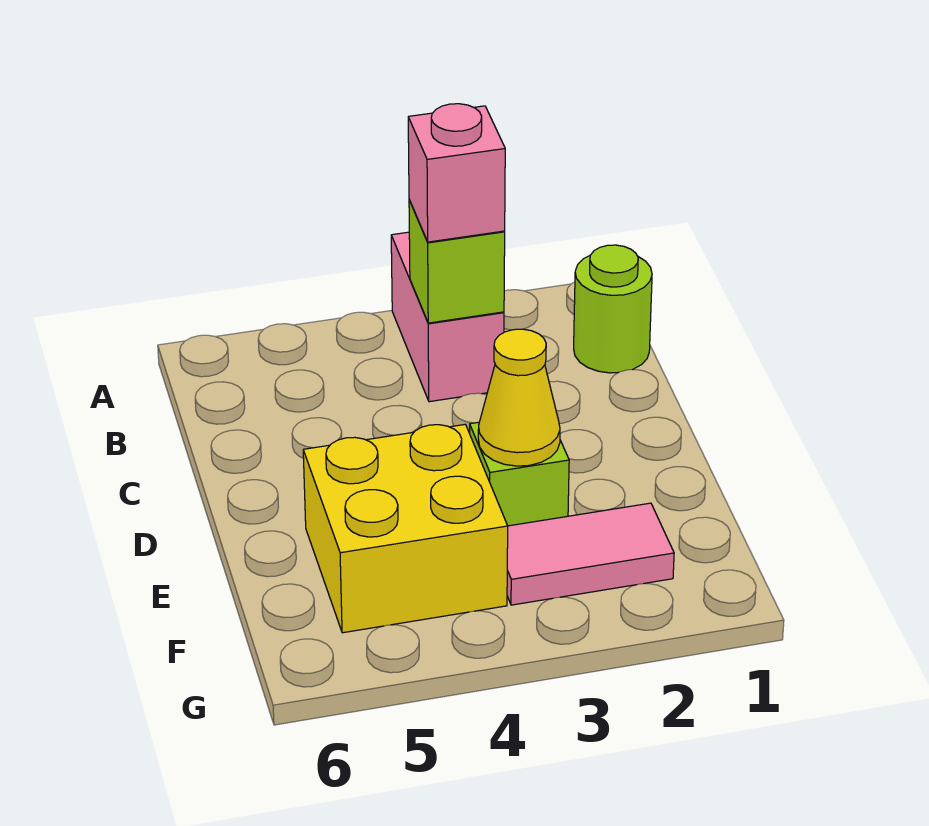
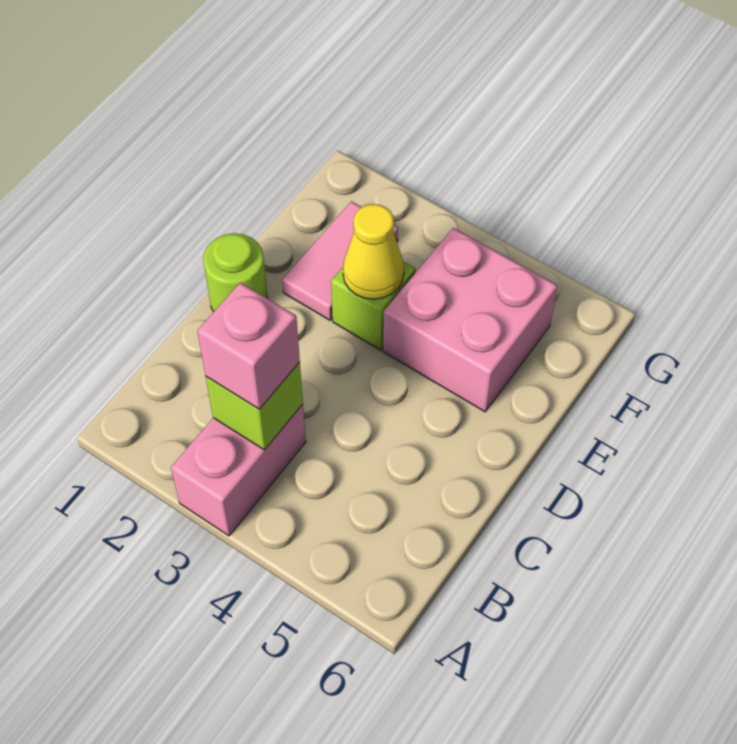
lime 1x1 round brick [574,245,652,373] -> lime 1x1 round brick moved to [203,233,268,312]
yellow 2x2 brick [303,424,508,633] -> pink 2x2 brick [383,228,558,412]
pink 1x2 tile [507,503,674,605] -> pink 1x2 tile turned to [282,201,398,320]

